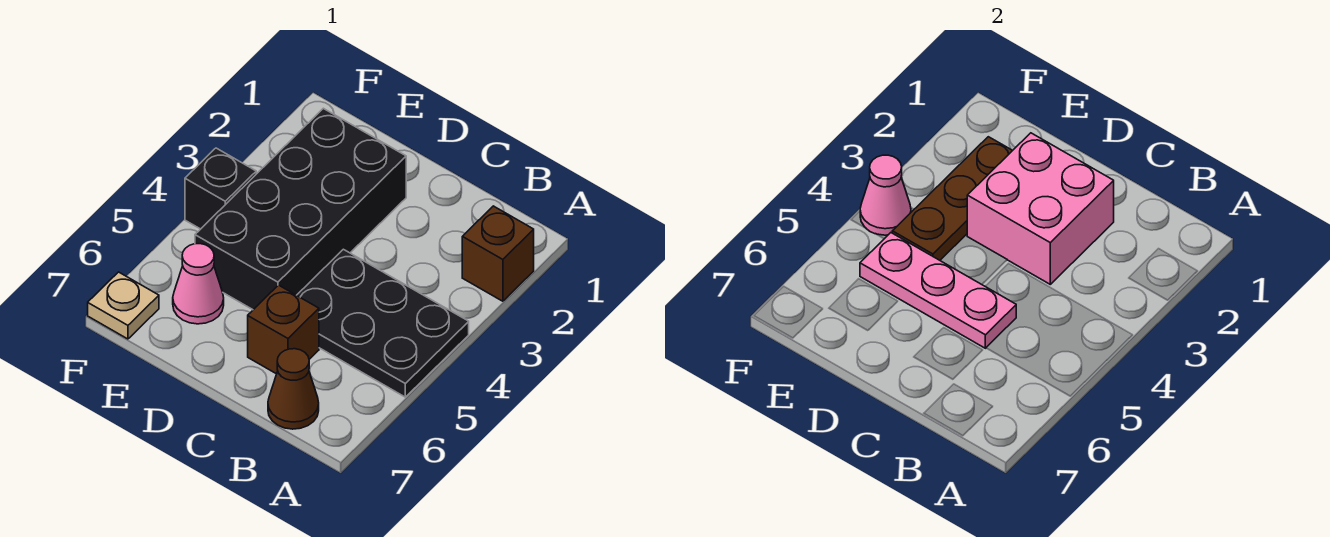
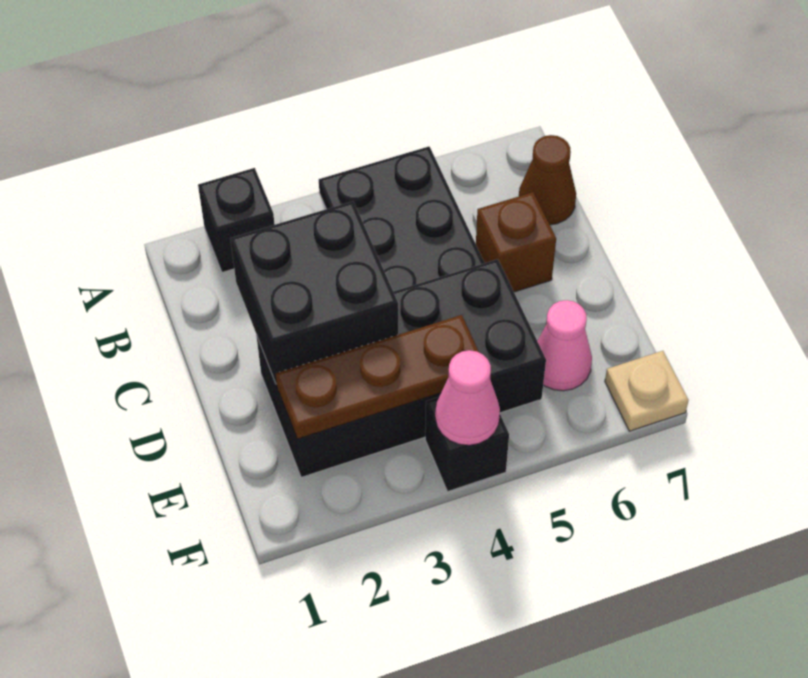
brown 1x1 brick [462,206,534,301] -> black 1x1 brick [198,168,275,272]
pink 2x2 brick [967,133,1114,284] -> black 2x2 brick [230,201,398,384]
pink 1x3 plate [860,233,1016,348] -> none

